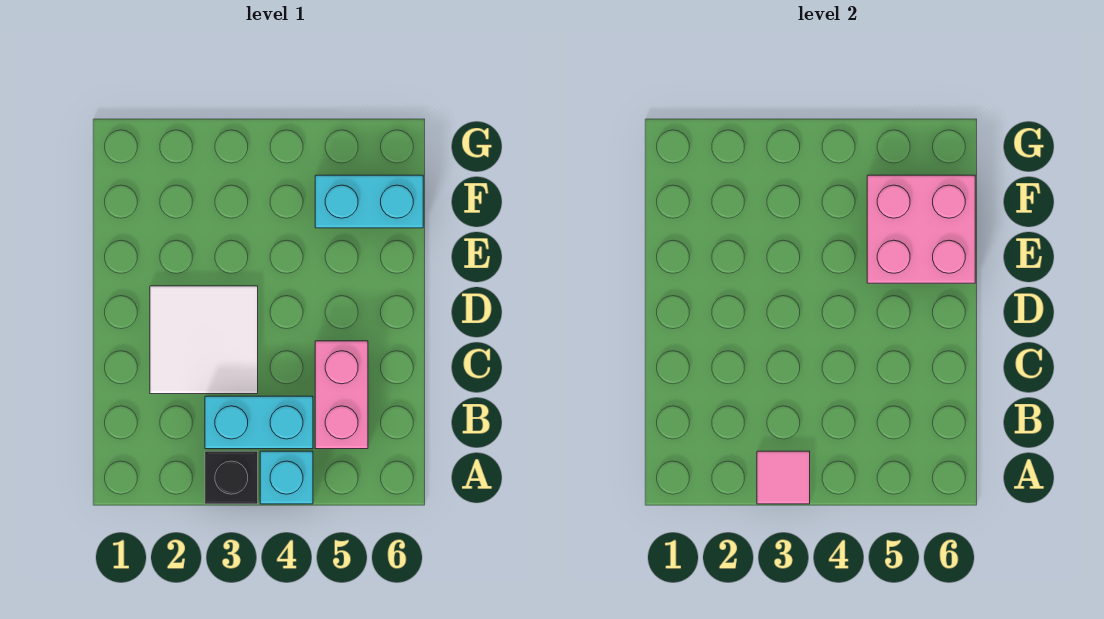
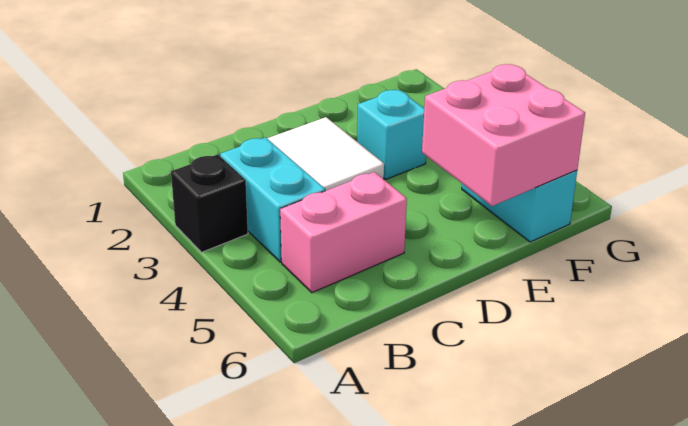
pink 1x1 tile [757,451,810,504] -> none
cyan 1x1 brick [260,451,313,504] -> cyan 1x1 brick moved to [357,90,426,179]

